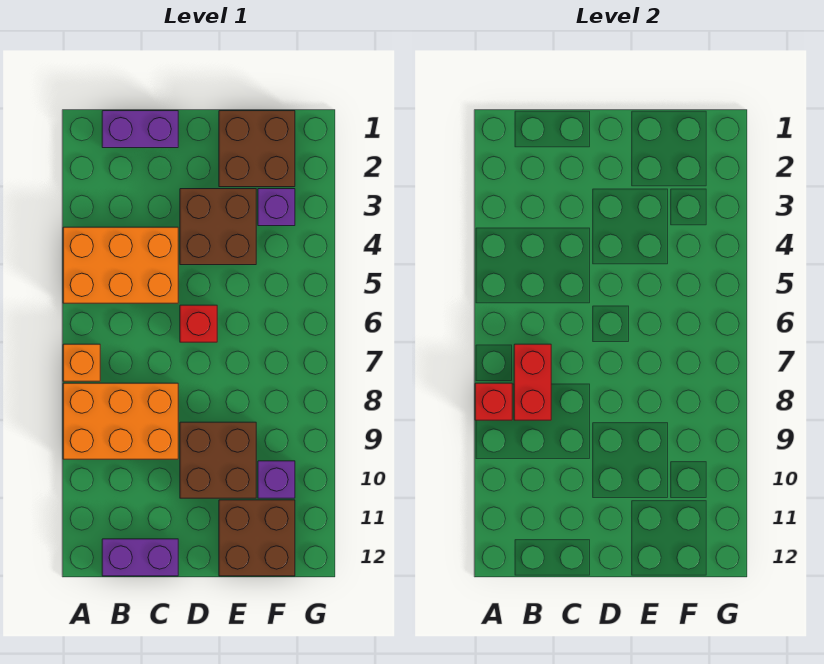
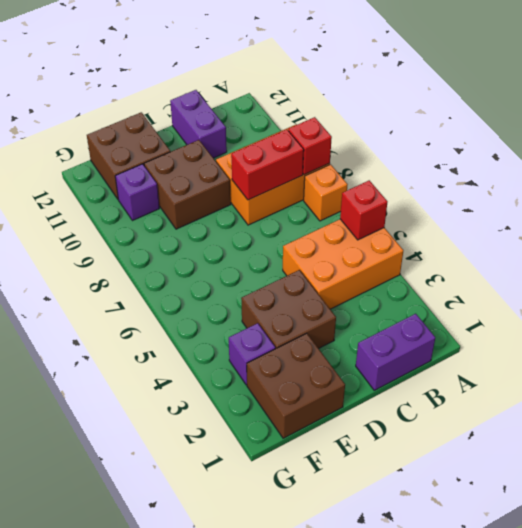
red 1x2 brick [514,344,551,420] -> red 1x2 brick turned to [231,129,304,200]
purple 1x2 brick [102,539,178,576] -> purple 1x2 brick turned to [170,90,227,158]
red 1x1 brick [180,305,217,342] -> red 1x1 brick moved to [340,180,387,240]

